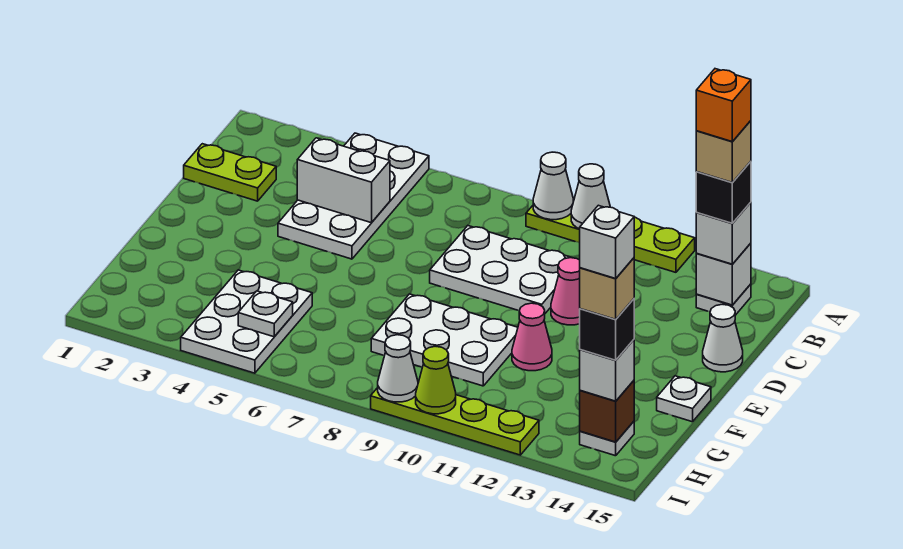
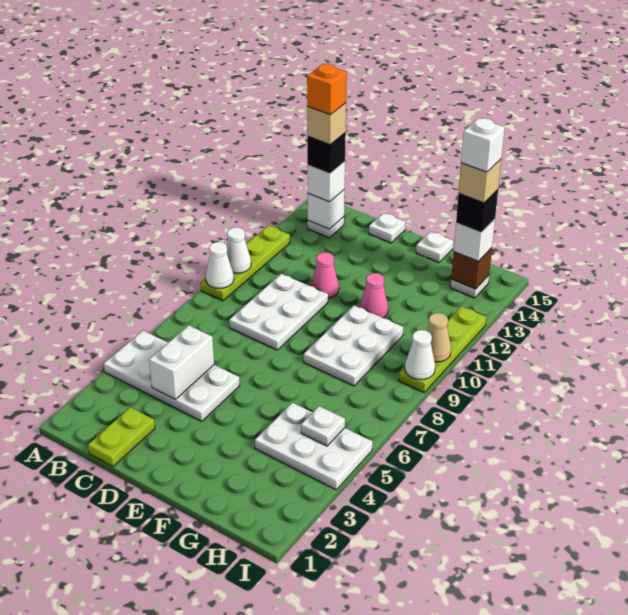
white 1x1 cone [703,304,743,372] -> white 1x1 plate [369,213,405,243]
lime 1x1 cone [416,346,456,414] -> tan 1x1 cone [427,313,451,362]

